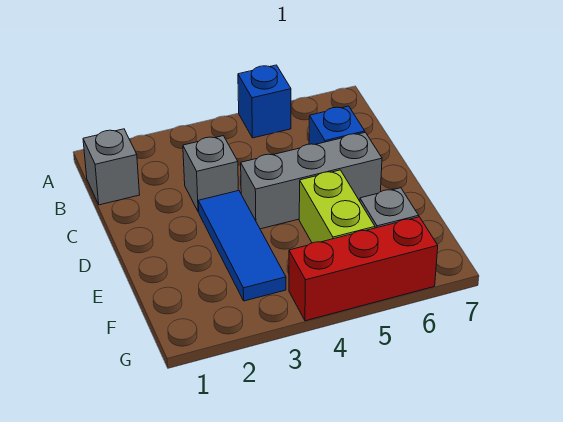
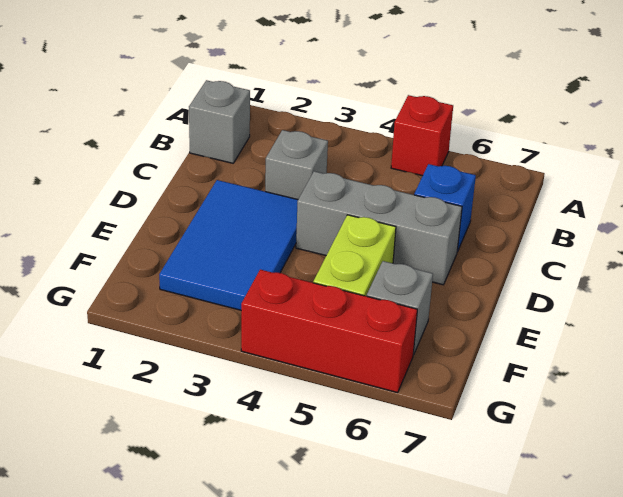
blue 1x1 brick [238,65,291,138] -> red 1x1 brick [391,95,453,176]
blue 1x3 tile [198,191,286,301] -> blue 2x3 tile [159,180,298,310]

